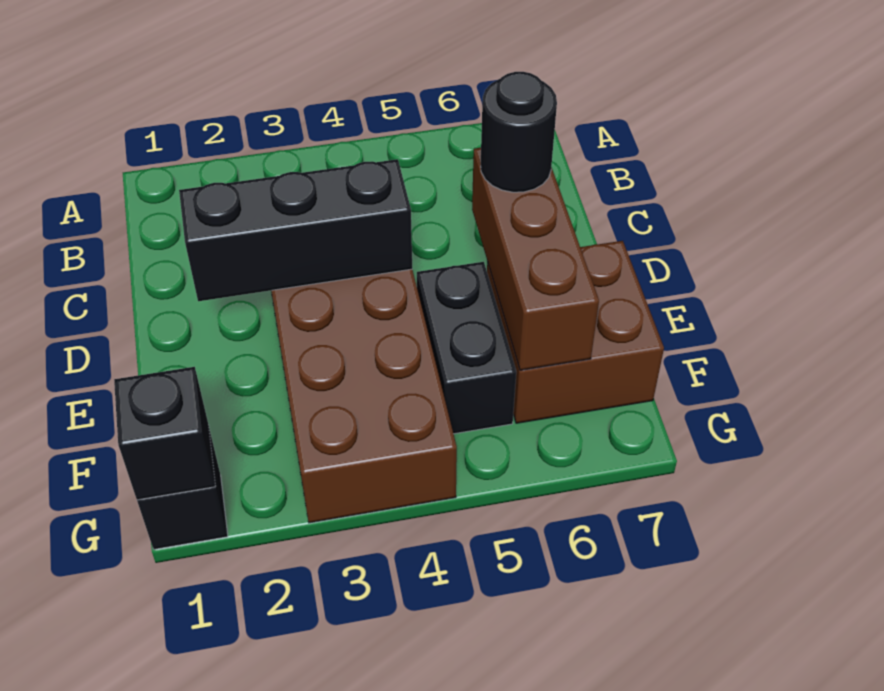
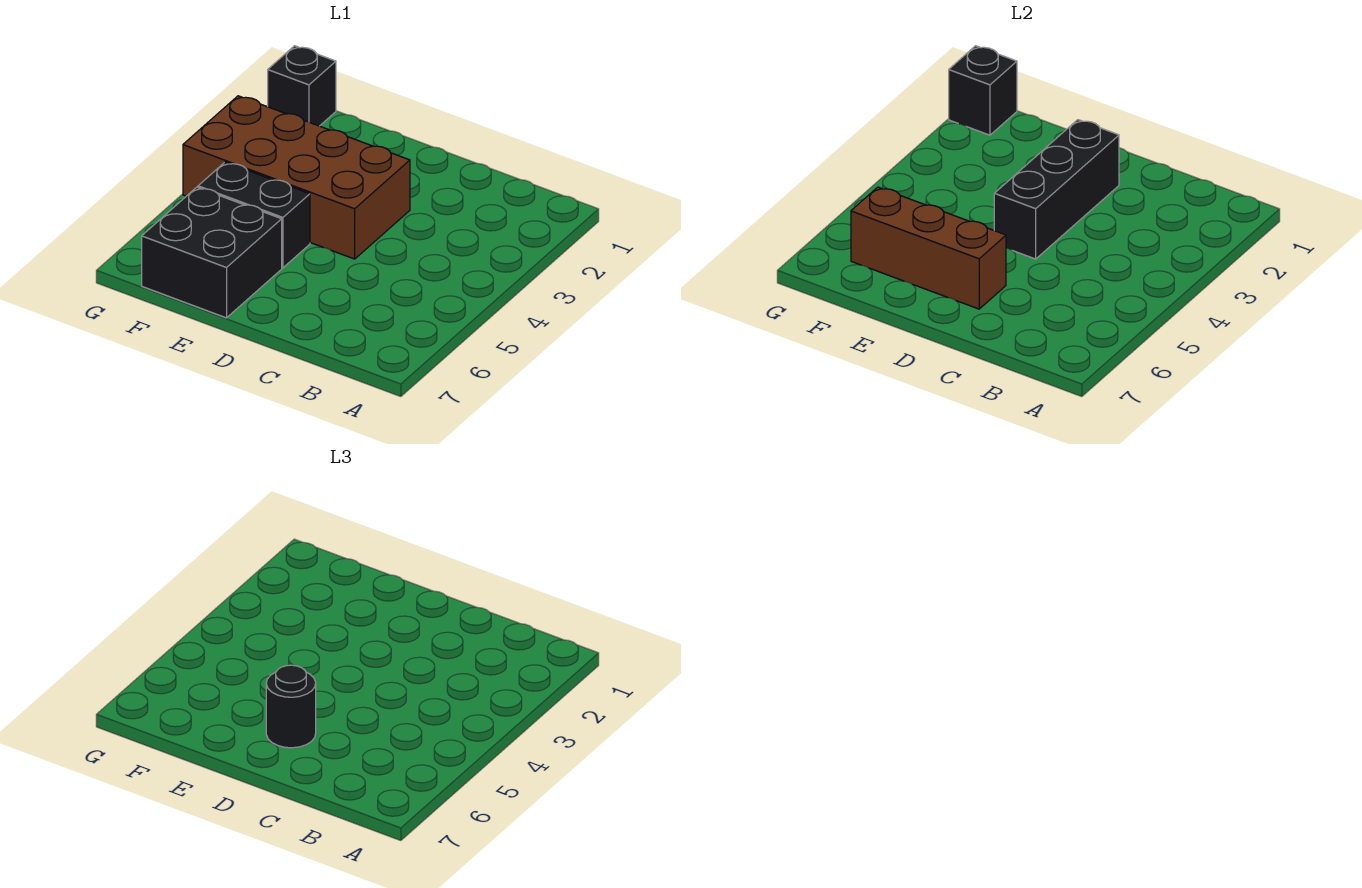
brown 2x2 brick [487,241,664,423] -> black 2x2 brick [142,187,282,318]

